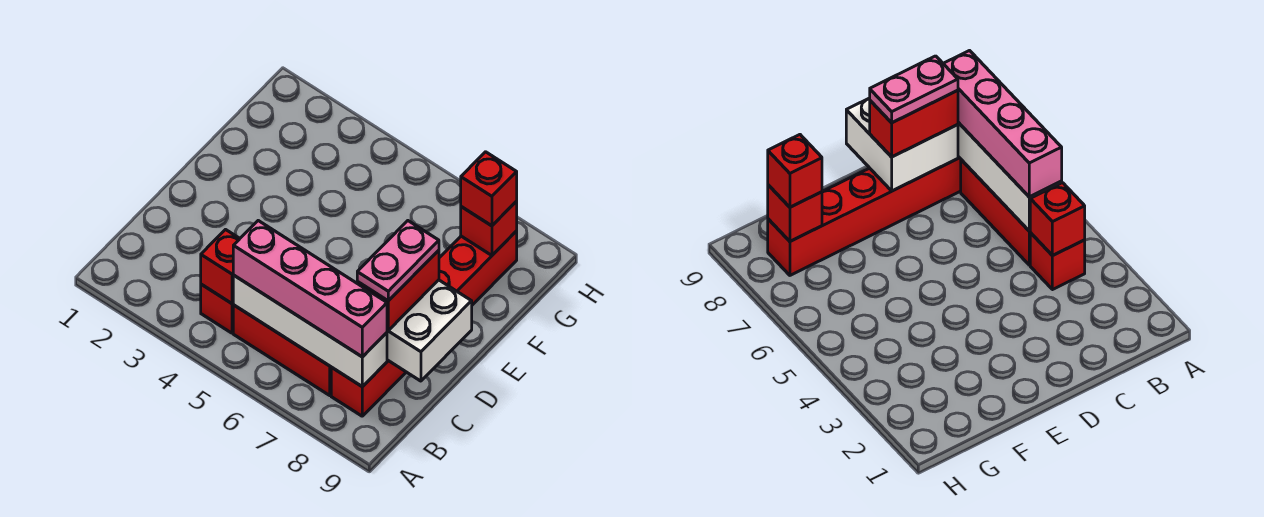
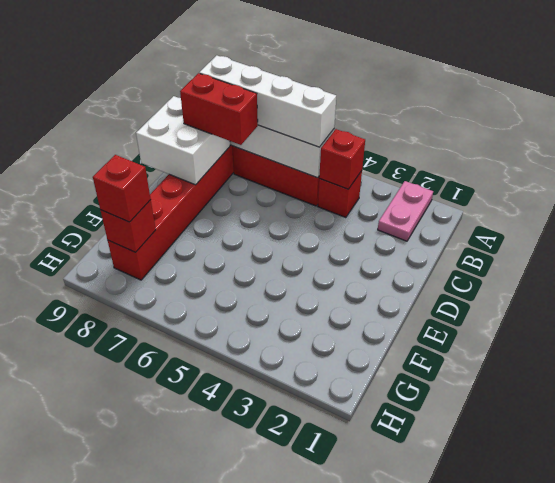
pink 1x4 brick [233,221,387,357] -> white 1x4 brick [199,55,336,147]
red 1x2 brick [357,250,439,330] -> red 1x2 brick turned to [180,73,258,145]
pink 1x2 plate [357,221,439,301] -> pink 1x2 plate moved to [378,181,433,241]

